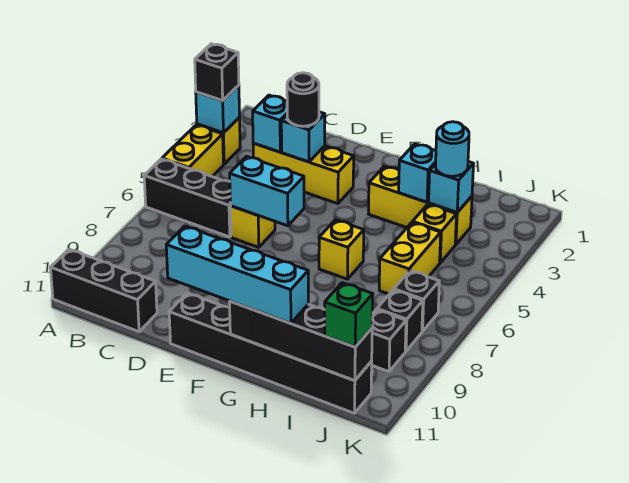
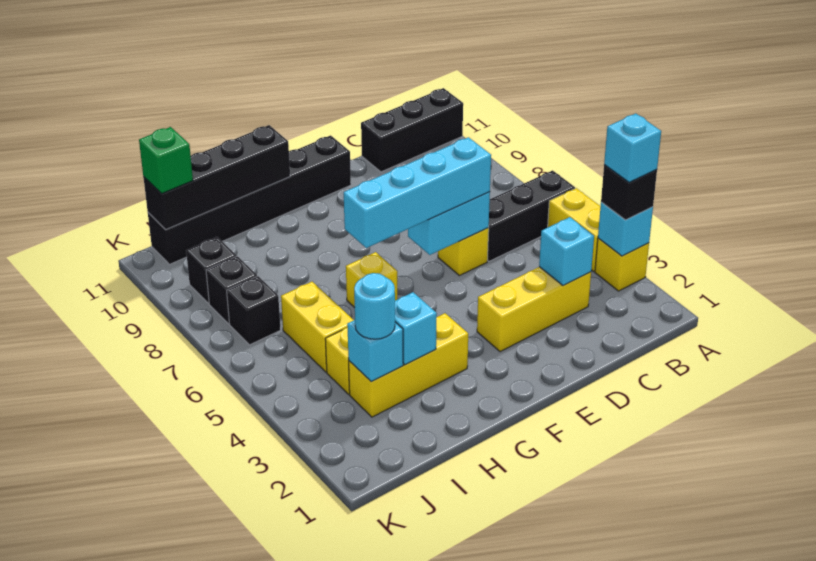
cyan 1x1 brick [281,112,325,162] -> cyan 1x1 brick moved to [604,113,661,183]
black 1x1 round brick [287,73,319,126] -> none
cyan 1x4 brick [166,226,308,323] -> cyan 1x4 brick moved to [344,137,491,248]

